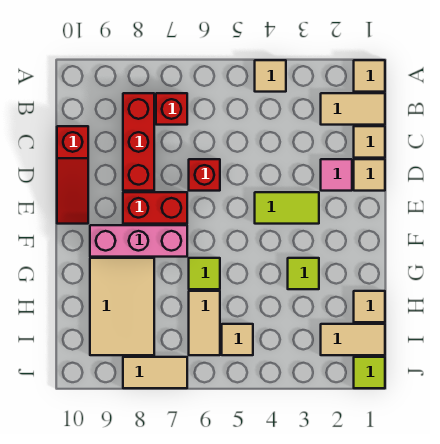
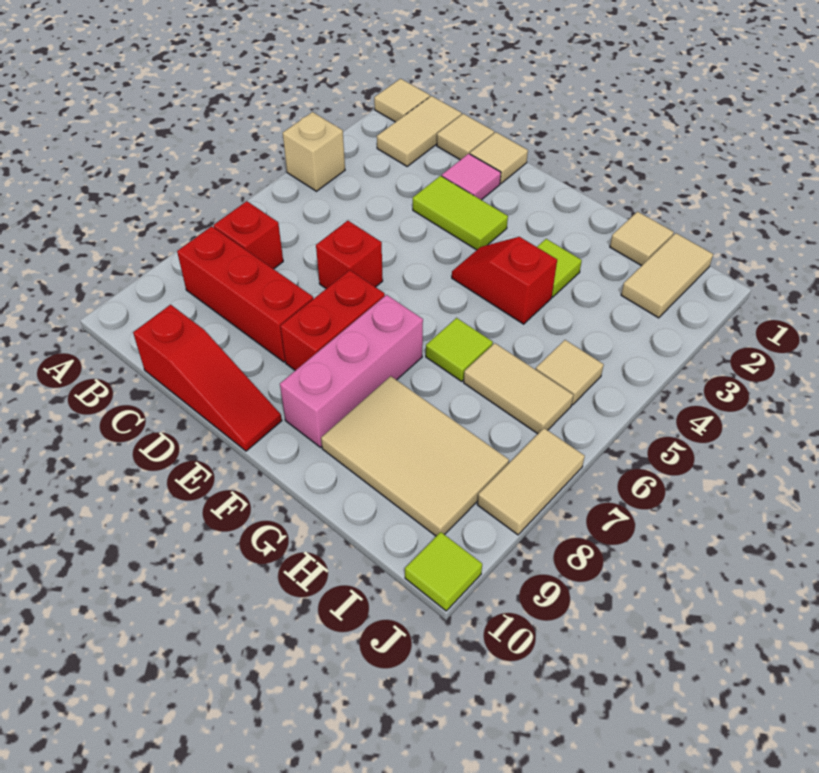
tan 1x1 tile [255,60,286,92] -> tan 1x1 brick [283,112,345,191]
lime 1x2 tile [255,192,319,224] -> lime 1x2 tile turned to [413,176,508,250]
none -> red 1x2 slope [452,237,557,324]
lime 1x1 tile [354,357,385,388] -> lime 1x1 tile moved to [405,532,482,611]

